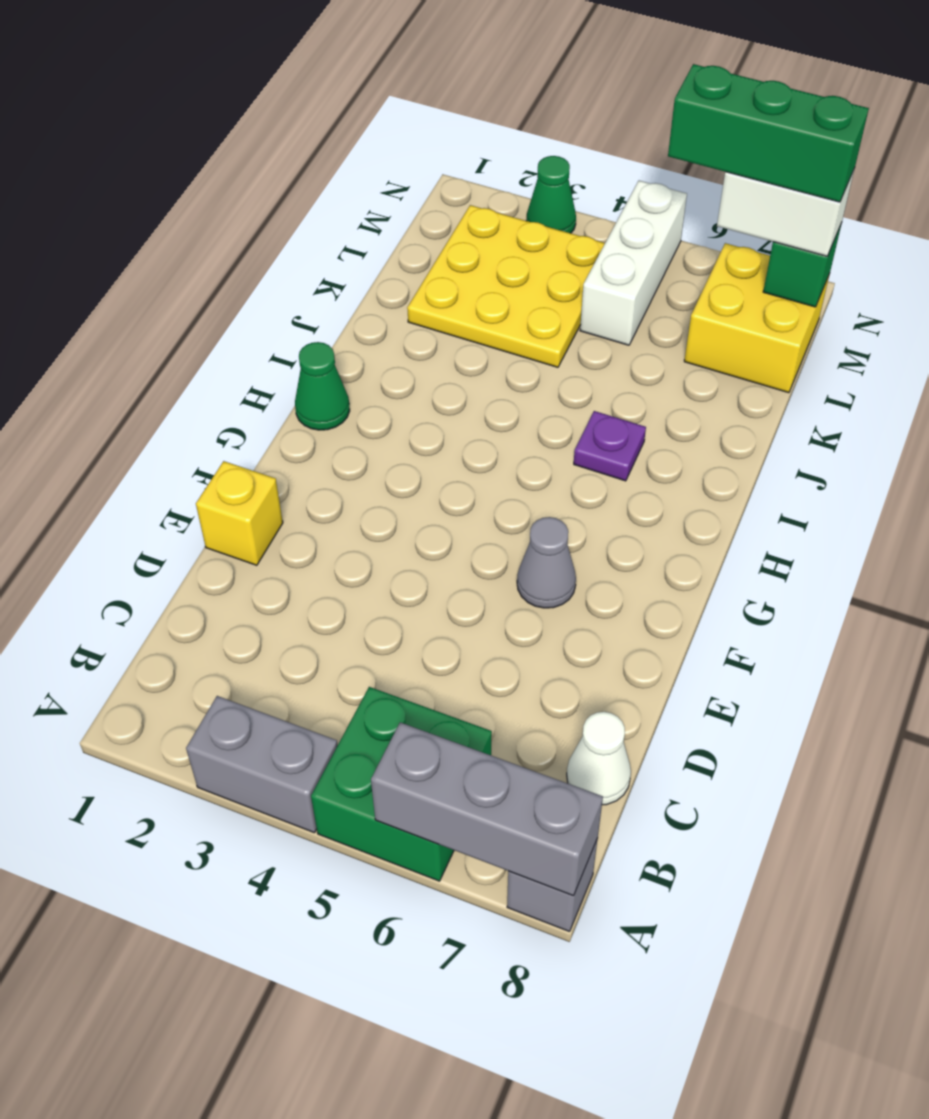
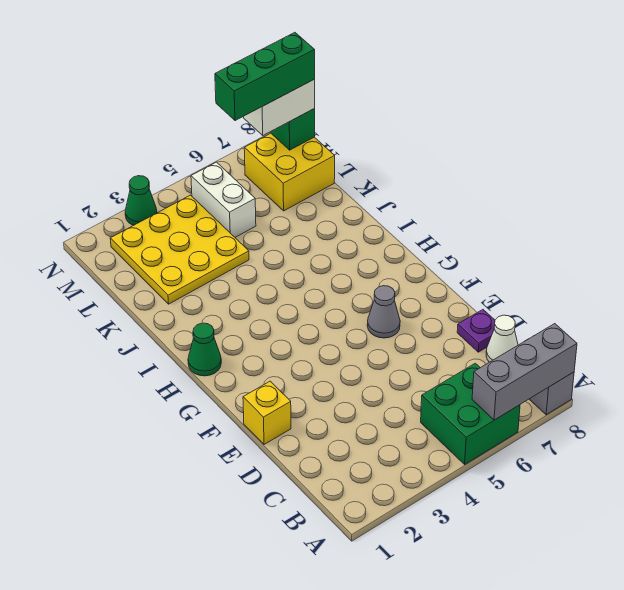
grey 1x2 brick [186,696,338,833] -> none
purple 1x1 plate [574,411,646,481] -> purple 1x1 plate moved to [457,310,495,352]
white 1x3 brick [580,181,687,345] -> white 1x2 brick [191,162,256,237]

